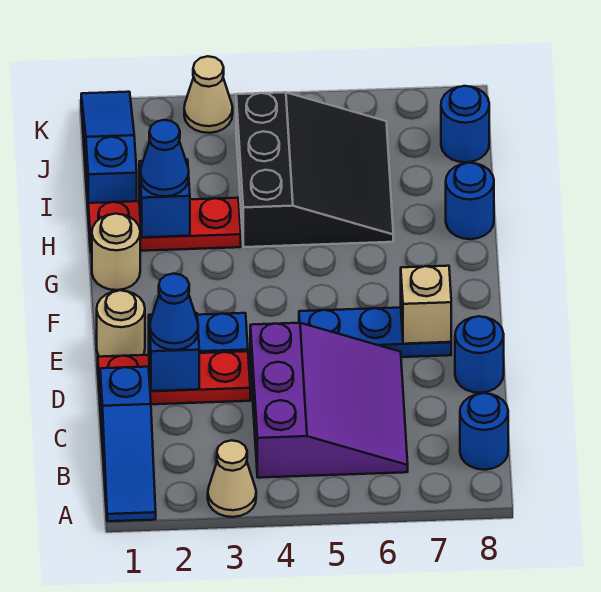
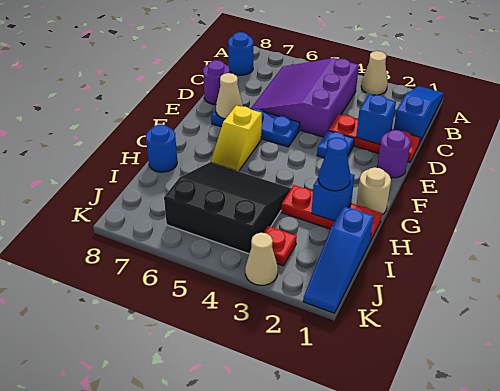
blue 1x1 cone [150,274,198,350] -> none
blue 1x1 round brick [455,316,504,393] -> purple 1x1 round brick [203,60,230,105]
tan 1x1 round brick [97,290,145,357] -> purple 1x1 round brick [377,130,411,178]
tan 1x1 brick [401,266,451,344] -> tan 1x1 cone [216,73,243,119]
none -> yellow 1x2 slope [211,105,262,171]
black 3x3 slope [236,92,393,247] -> black 3x3 slope turned to [164,162,291,254]
none -> red 1x1 plate [264,226,297,266]
blue 1x1 round brick [441,86,489,162] -> none

